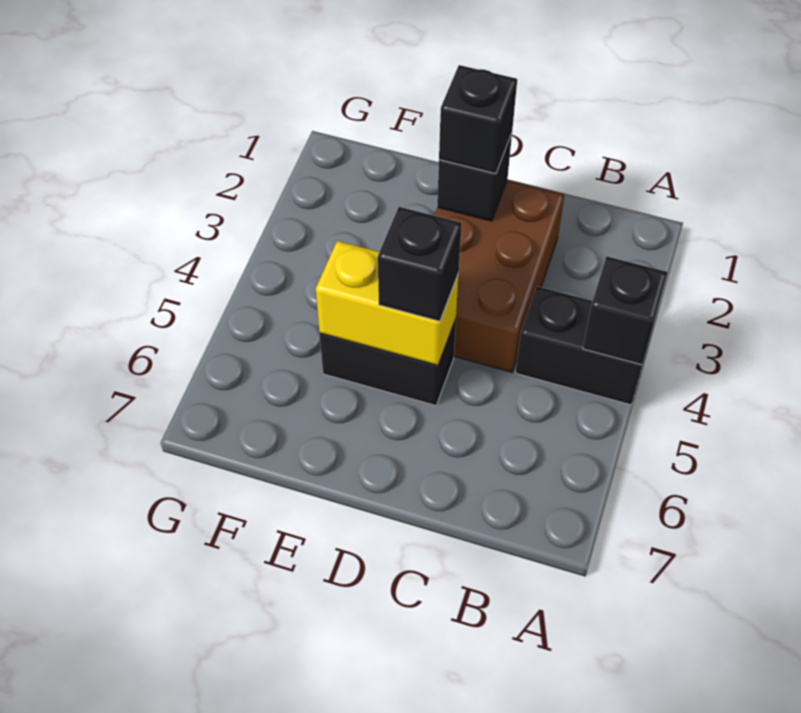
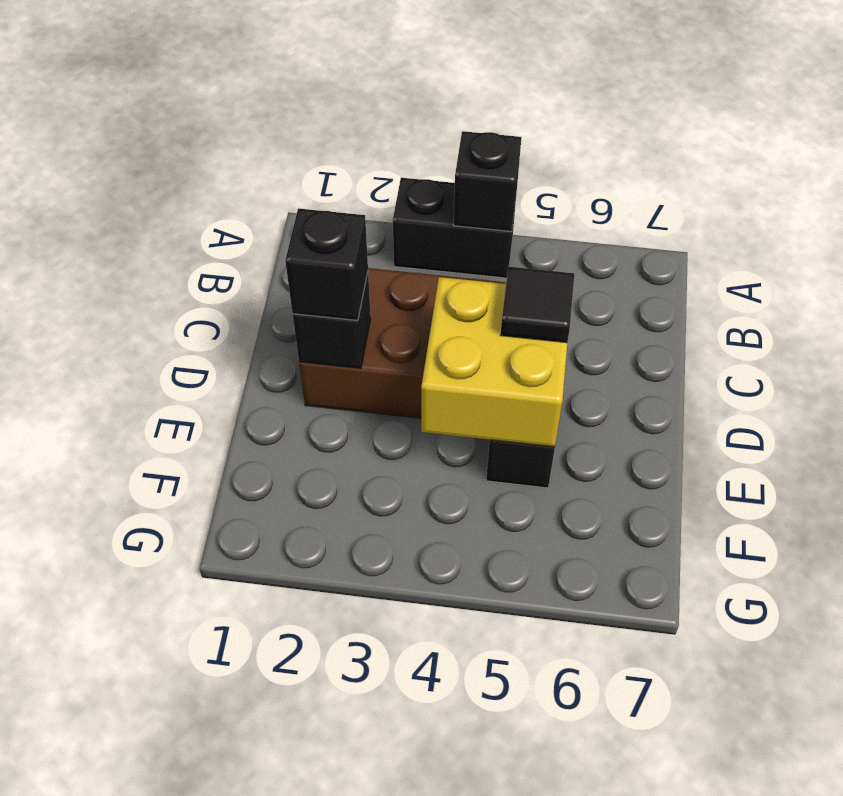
black 1x2 brick [515,286,642,405] -> black 1x2 brick turned to [393,178,517,278]
yellow 1x2 brick [316,241,459,365] -> yellow 2x2 brick [421,277,567,447]
black 1x1 brick [378,207,462,321] -> black 1x1 tile [501,267,574,343]

